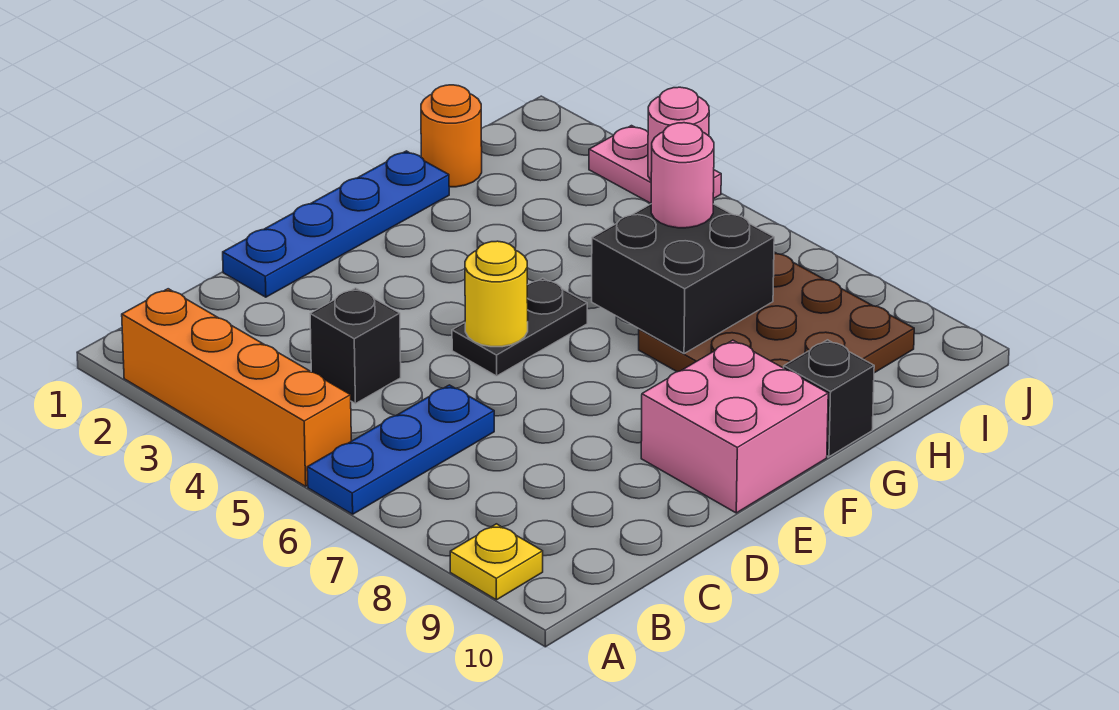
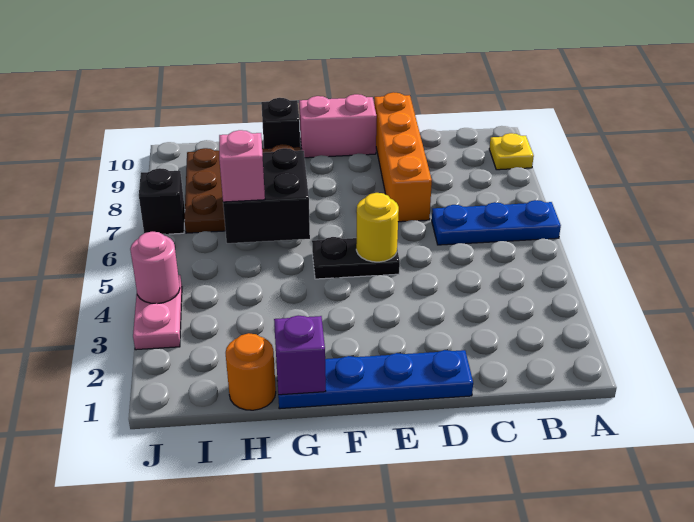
orange 1x4 brick [122,289,351,486] -> orange 1x4 brick moved to [374,92,432,222]
black 1x1 brick [310,288,401,404] -> black 1x1 brick moved to [139,168,185,234]
pink 2x2 brick [641,340,828,513] -> pink 1x2 brick [299,94,377,158]
none -> purple 1x1 brick [274,316,326,395]
pink 1x1 round brick [651,123,714,228] -> pink 1x1 brick [219,130,265,202]

